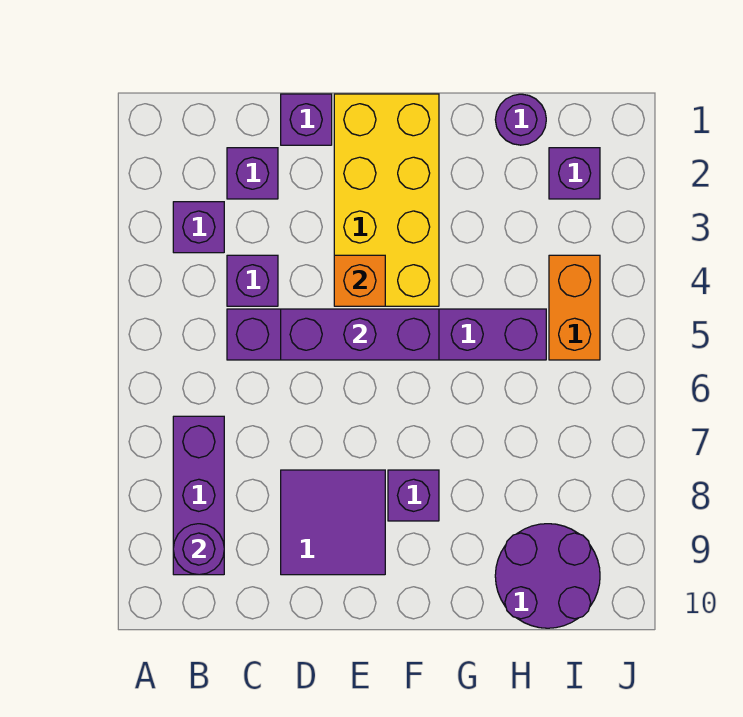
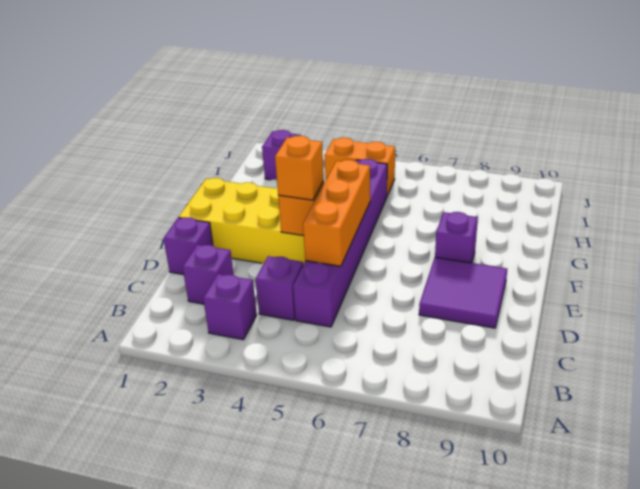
purple 1x3 brick [173,416,224,575] -> none
purple 1x1 round brick [173,524,224,575] -> none
purple 1x3 brick [281,309,439,360] -> orange 1x3 brick [303,160,370,266]
none -> orange 1x1 brick [275,136,324,200]
purple 1x1 round brick [495,94,546,145] -> none
purple 2x2 round brick [495,524,600,628] -> none

